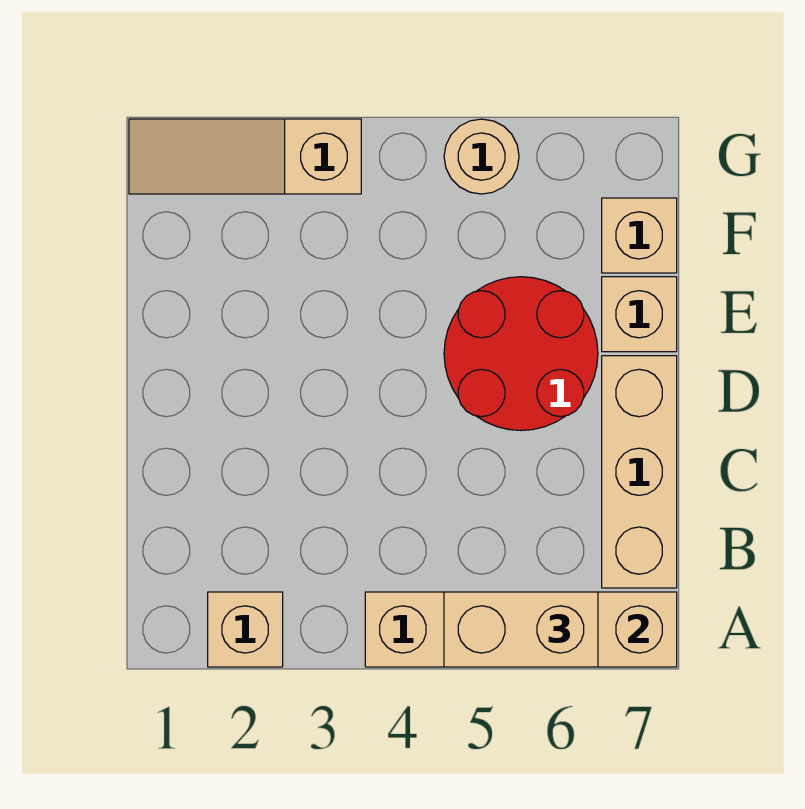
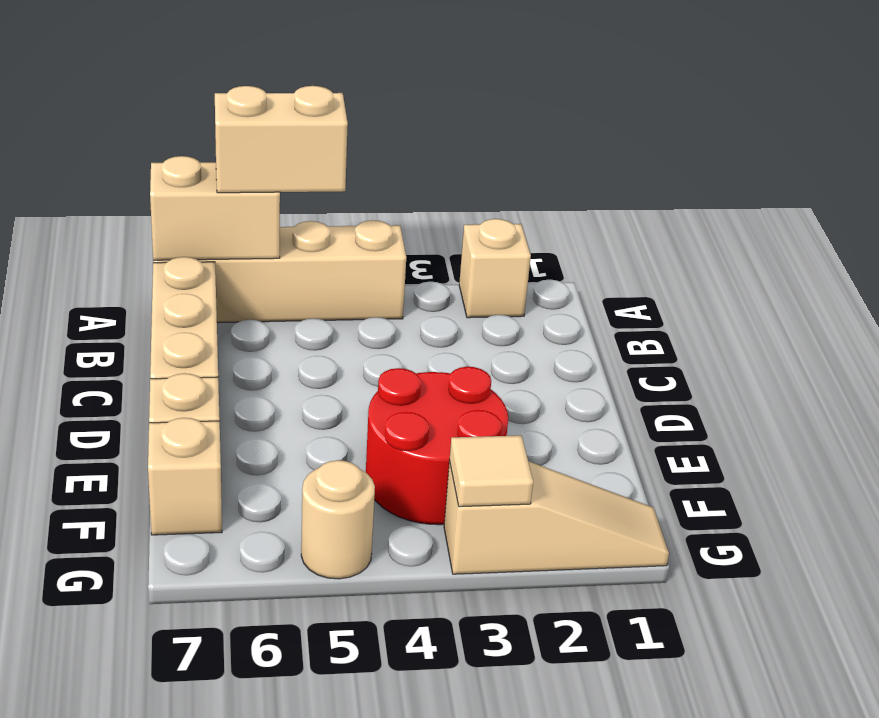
red 2x2 round brick [444,277,598,430] -> red 2x2 round brick moved to [366,366,508,525]
none -> tan 1x1 tile [449,435,533,507]

